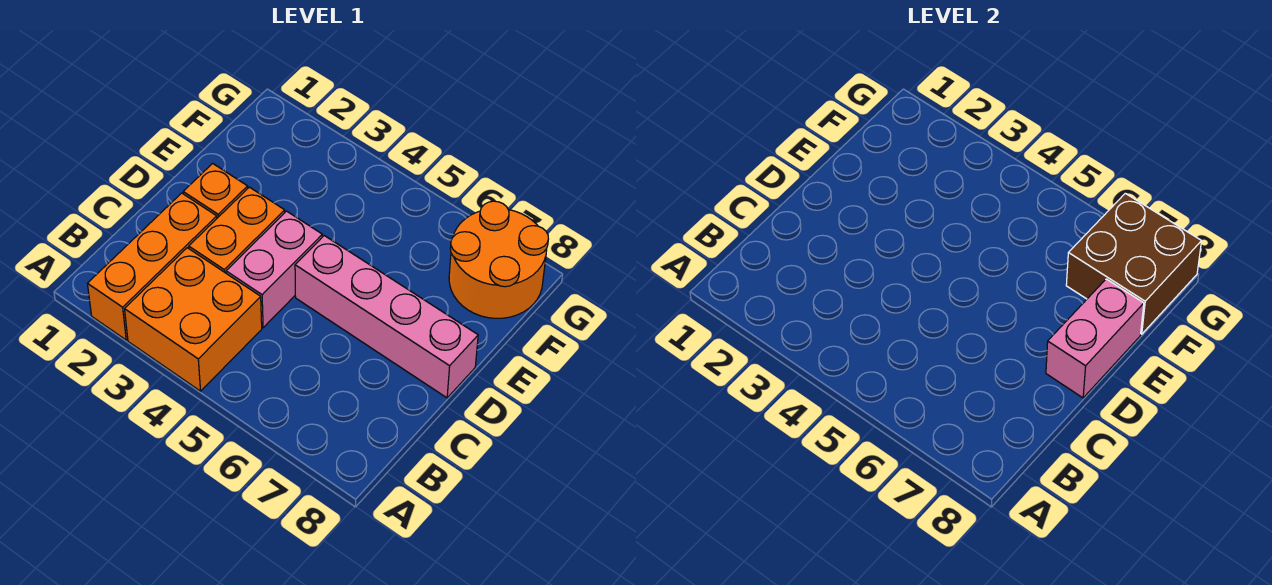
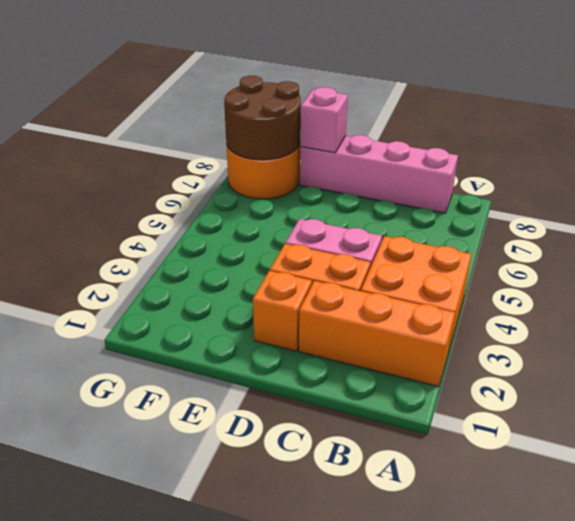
pink 1x4 brick [295,236,478,398] -> pink 1x4 brick turned to [300,135,458,213]
pink 1x2 brick [1046,279,1144,398] -> pink 1x1 brick [300,87,348,153]
brown 2x2 brick [1066,193,1201,334] -> brown 2x2 round brick [224,76,301,160]

